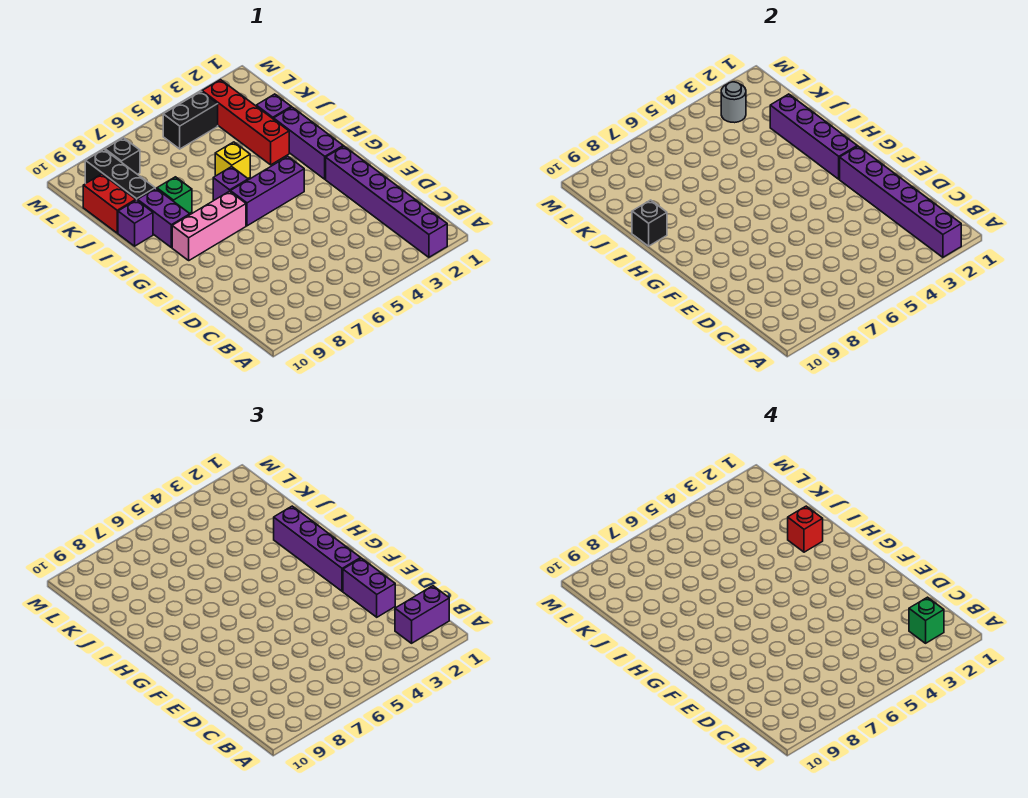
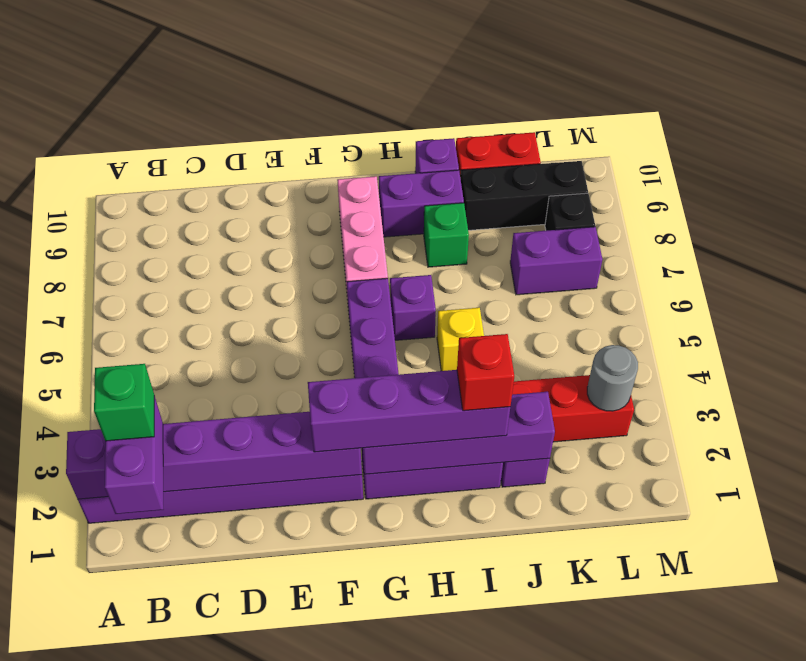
purple 1x2 brick [343,558,395,617] -> purple 1x2 brick moved to [510,227,602,295]
black 1x1 brick [632,200,667,246] -> none
black 1x2 brick [163,91,218,149] -> none

